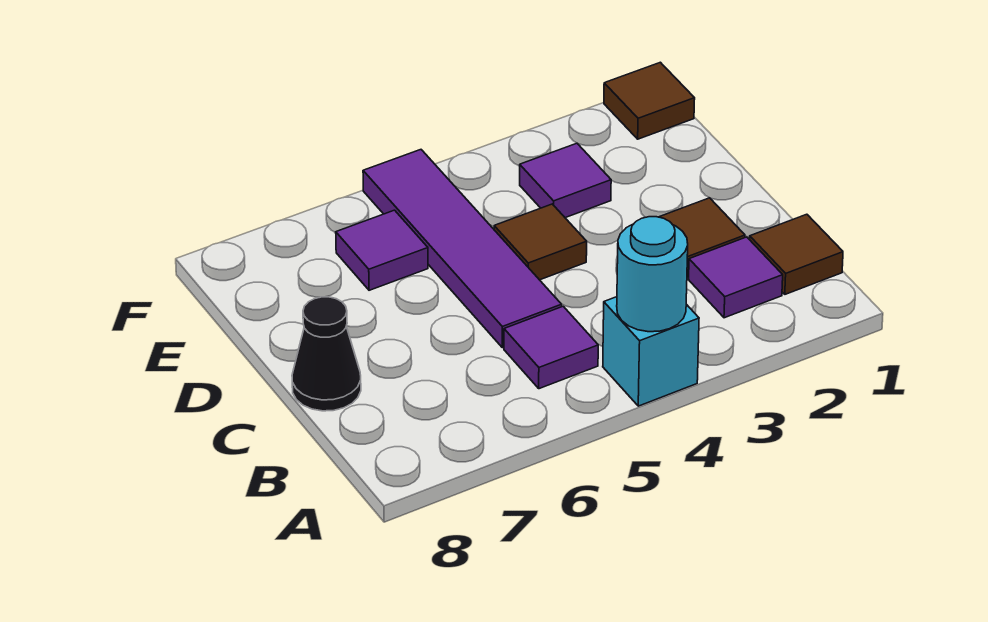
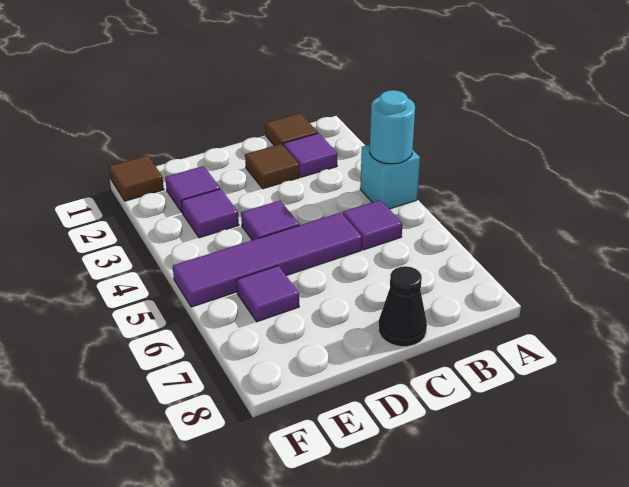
brown 1x1 tile [494,204,587,280] -> purple 1x1 tile [241,201,299,240]
none -> purple 1x1 tile [165,166,220,213]

